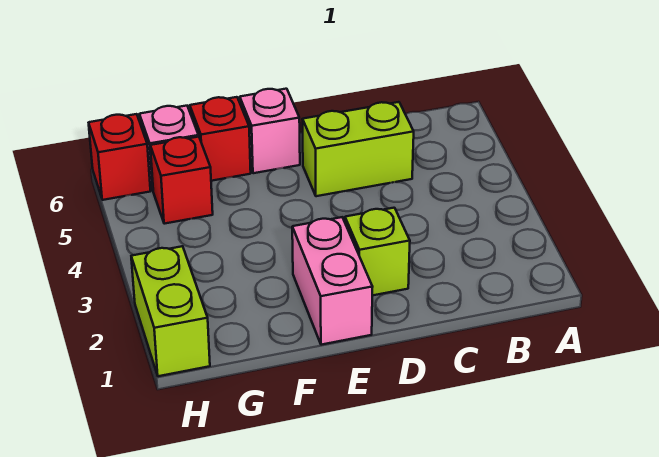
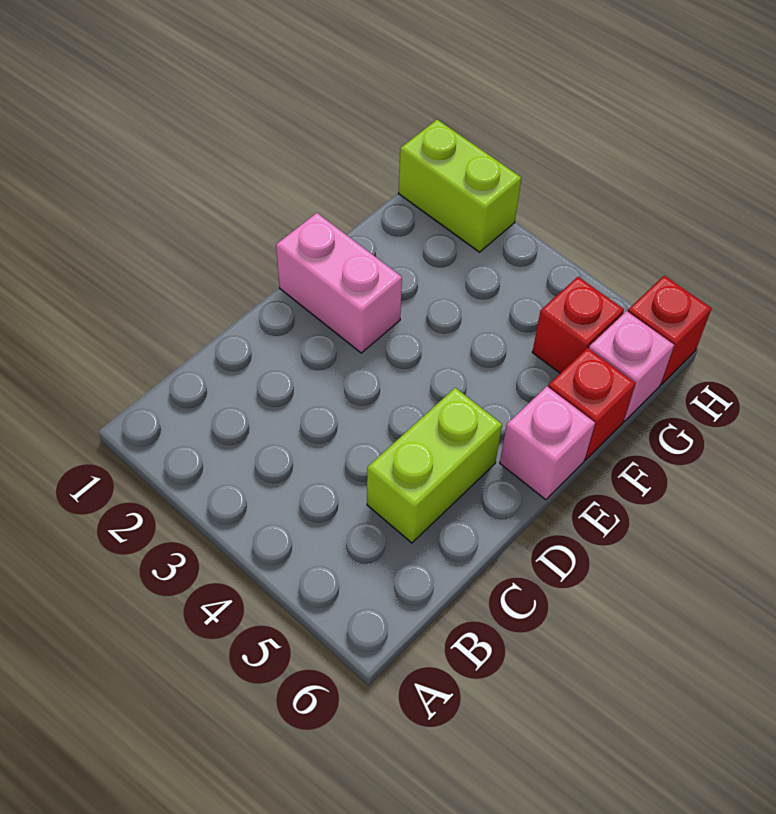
lime 1x1 brick [345,208,410,296] -> none

